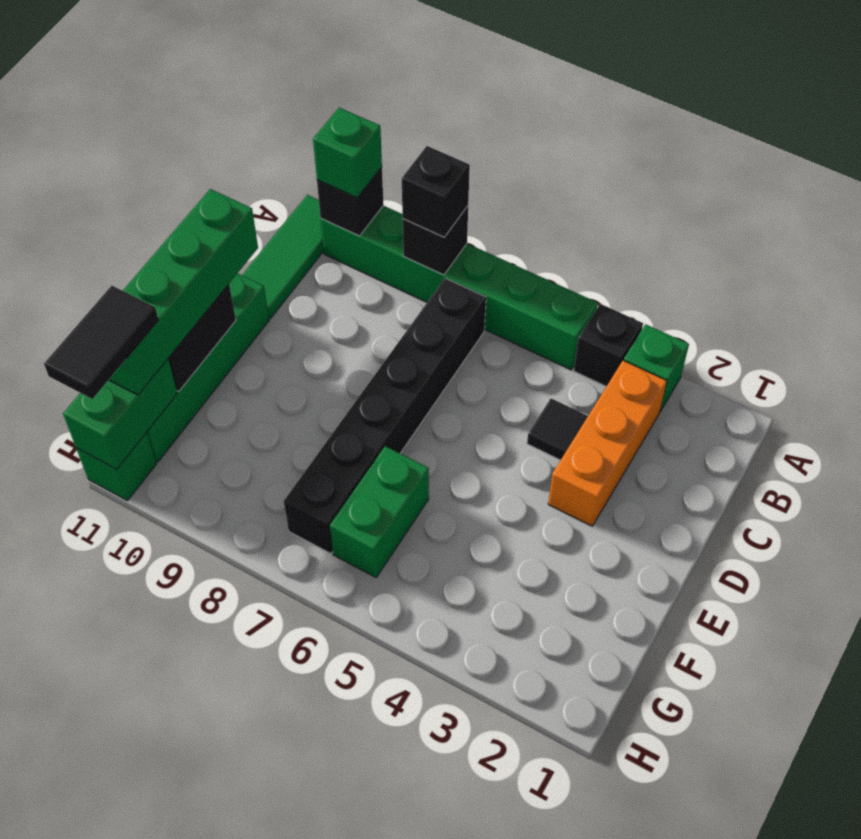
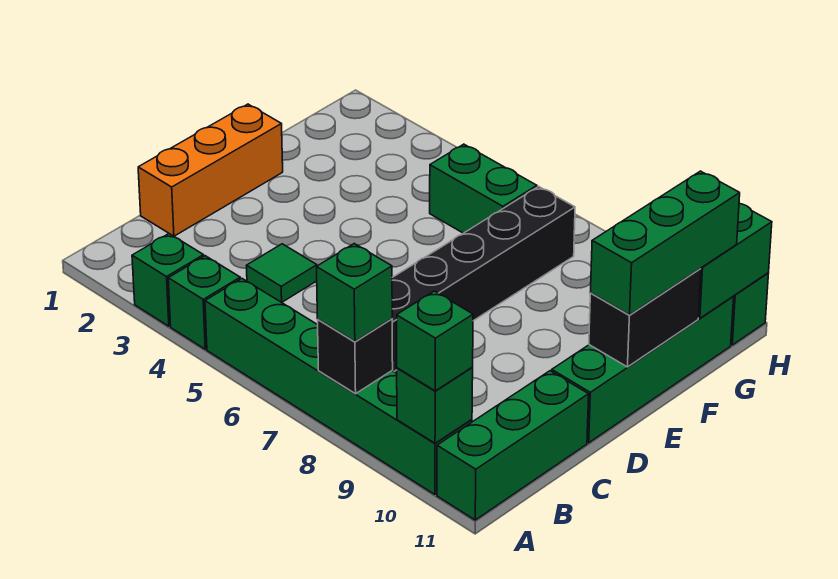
black 1x1 brick [574,304,643,386] -> green 1x1 brick [168,256,240,349]
black 1x1 brick [402,146,470,237] -> green 1x1 brick [317,244,392,342]
black 1x1 brick [317,167,384,236] -> green 1x1 brick [397,368,473,443]
green 1x3 tile [242,195,324,319] -> green 1x3 brick [437,371,589,520]
orange 1x3 brick [548,360,667,526] -> orange 1x3 brick moved to [138,104,283,236]
black 1x1 tile [527,399,588,460] -> green 1x1 tile [246,244,317,302]
green 1x4 brick [109,189,258,395] -> green 1x3 brick [591,171,740,315]
green 1x2 brick [330,446,429,577] -> green 1x2 brick turned to [430,144,537,233]
black 1x2 tile [44,286,158,399] -> none

